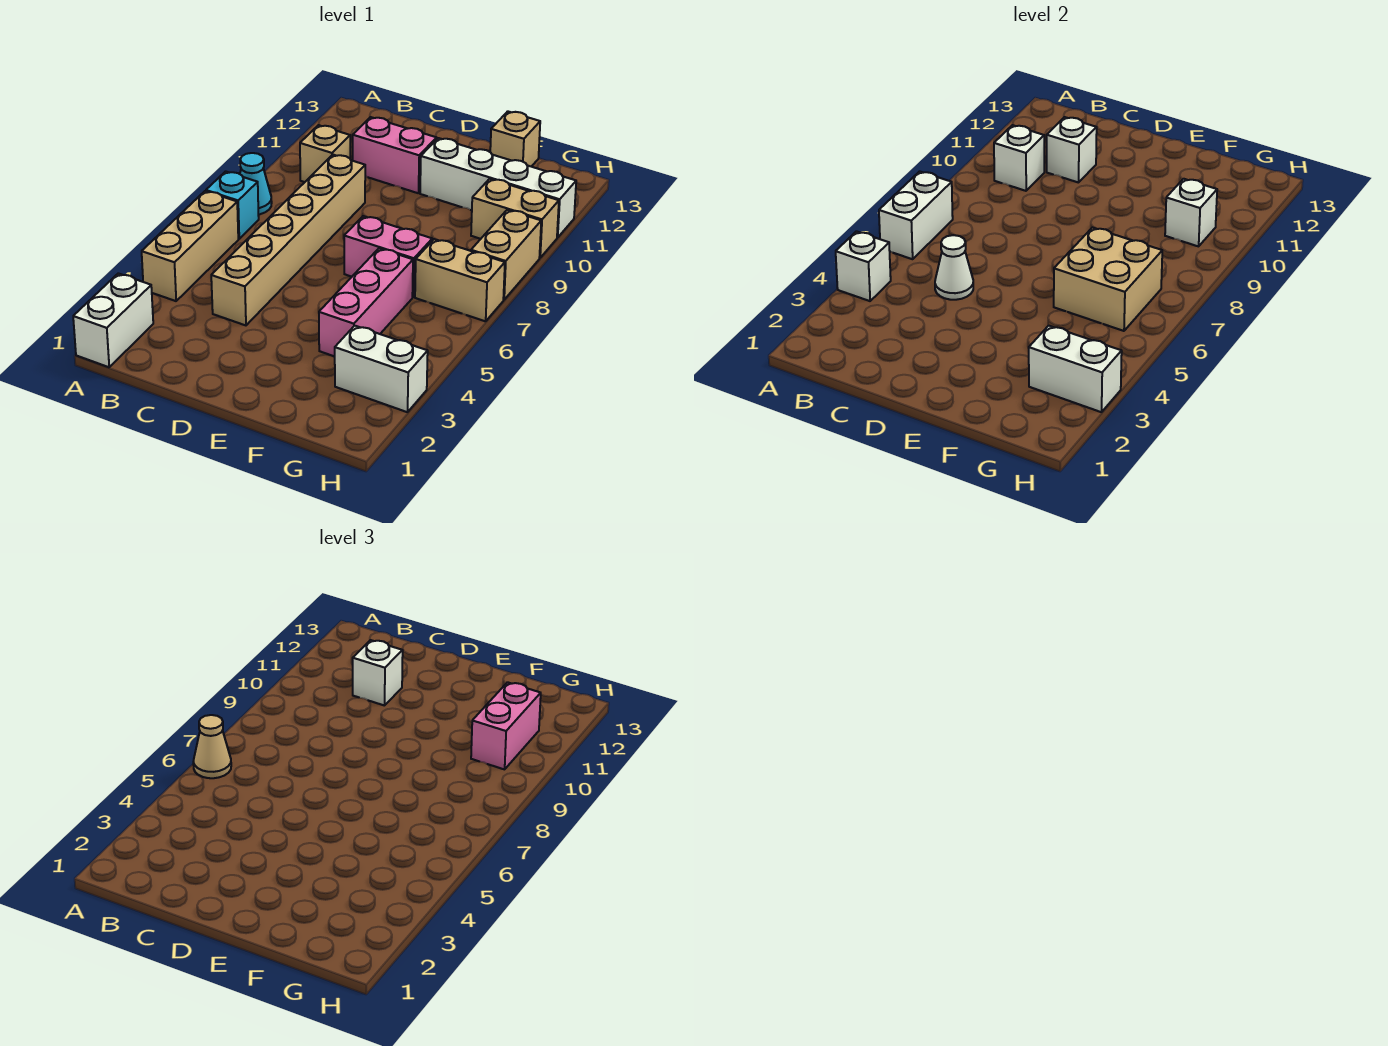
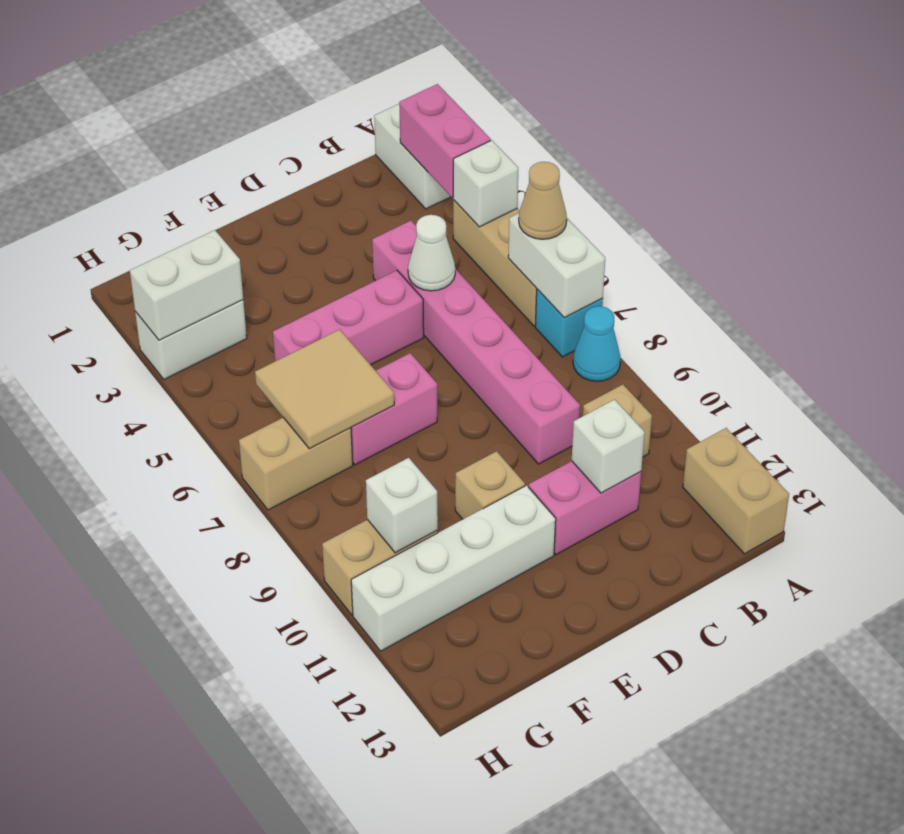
white 1x1 brick [994,125,1044,191] -> none
tan 1x6 brick [211,155,365,325] -> pink 1x6 brick [372,221,580,464]
white 1x1 brick [353,640,403,706] -> none
pink 1x3 brick [319,248,413,356] -> pink 1x3 brick turned to [273,270,424,365]
tan 2x2 brick [1054,228,1162,331] -> tan 2x2 tile [255,329,394,449]
tan 1x1 brick [490,111,540,167] -> tan 1x1 brick moved to [455,451,525,519]
pink 1x2 brick [471,682,541,769] -> pink 1x2 brick moved to [399,84,491,198]
tan 1x2 brick [471,210,541,300] -> tan 1x2 brick moved to [683,428,789,554]

